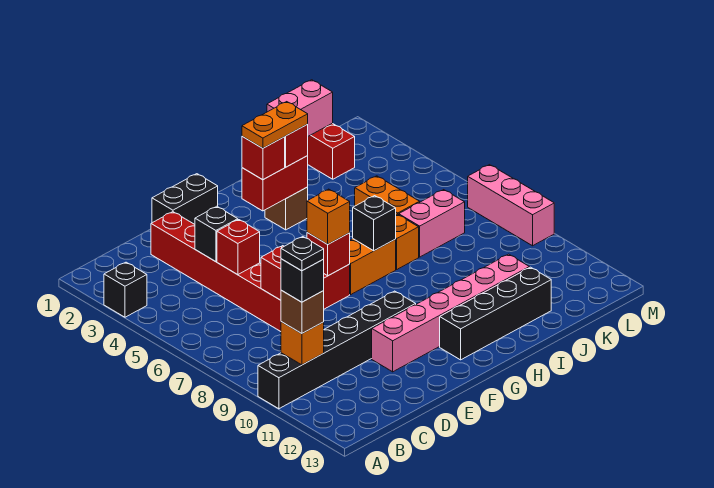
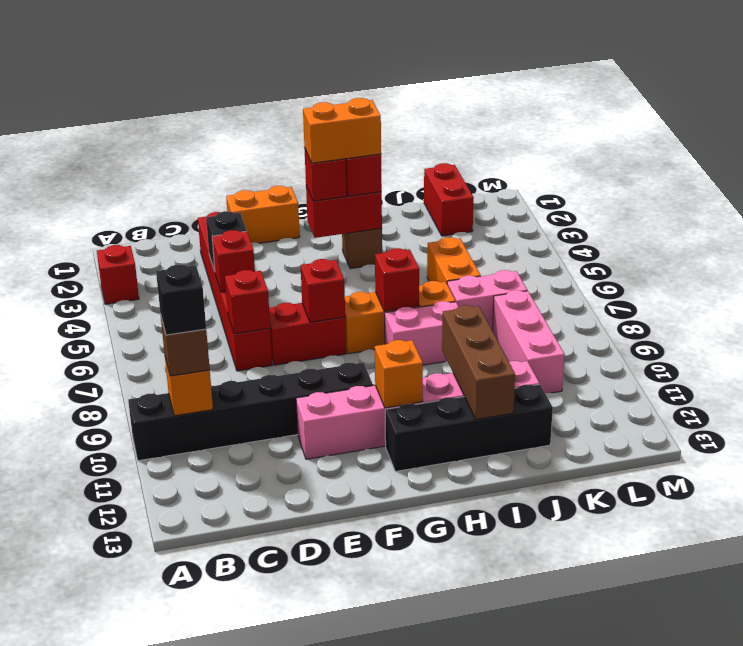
black 1x1 brick [104,262,147,317] -> red 1x1 brick [97,245,139,304]
black 1x1 plate [281,237,324,271] -> none
black 1x2 brick [152,174,218,224] -> orange 1x2 brick [226,186,300,243]
orange 1x1 brick [307,189,350,244] -> orange 1x1 brick moved to [375,340,423,408]
orange 1x2 plate [242,102,308,148] -> orange 1x2 brick [303,98,381,163]
black 1x1 brick [353,196,396,251] -> red 1x1 brick [375,248,419,311]
none -> brown 1x3 brick [442,305,515,419]
pink 1x2 brick [267,80,333,136] -> pink 1x2 brick moved to [385,301,458,365]
pink 1x3 brick [468,165,554,246] -> pink 1x3 brick moved to [493,290,565,394]

